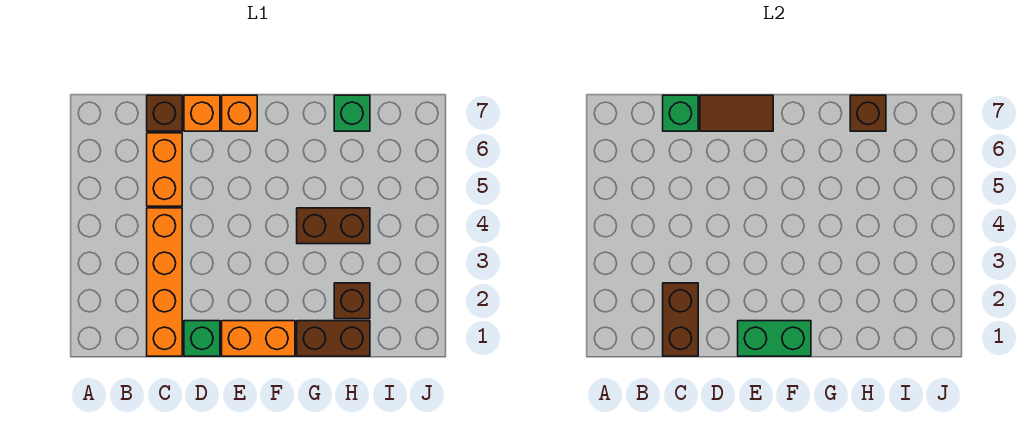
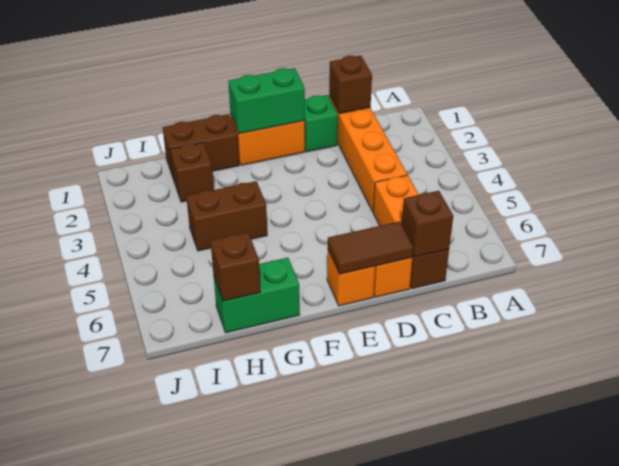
brown 1x2 brick [663,283,698,356] -> brown 1x1 brick [329,55,372,114]
green 1x1 brick [663,95,698,131] -> brown 1x1 brick [402,191,453,257]
green 1x1 brick [334,95,370,131] -> green 1x2 brick [214,258,300,333]

